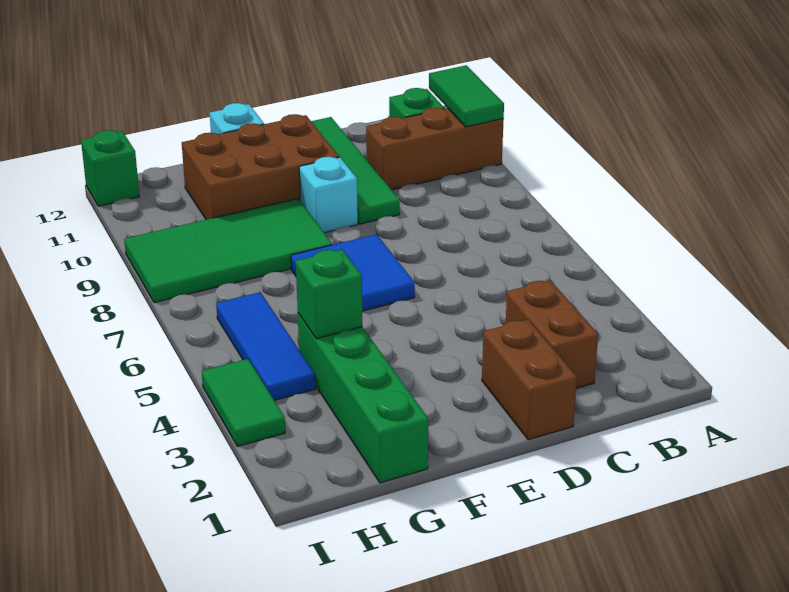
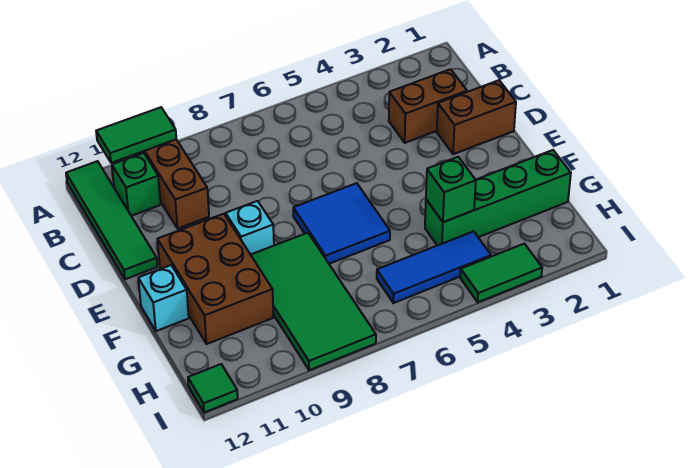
green 1x4 tile [311,117,400,224] -> green 1x4 tile turned to [66,161,157,279]
green 1x1 brick [81,130,139,206] -> green 1x1 tile [188,364,238,413]

